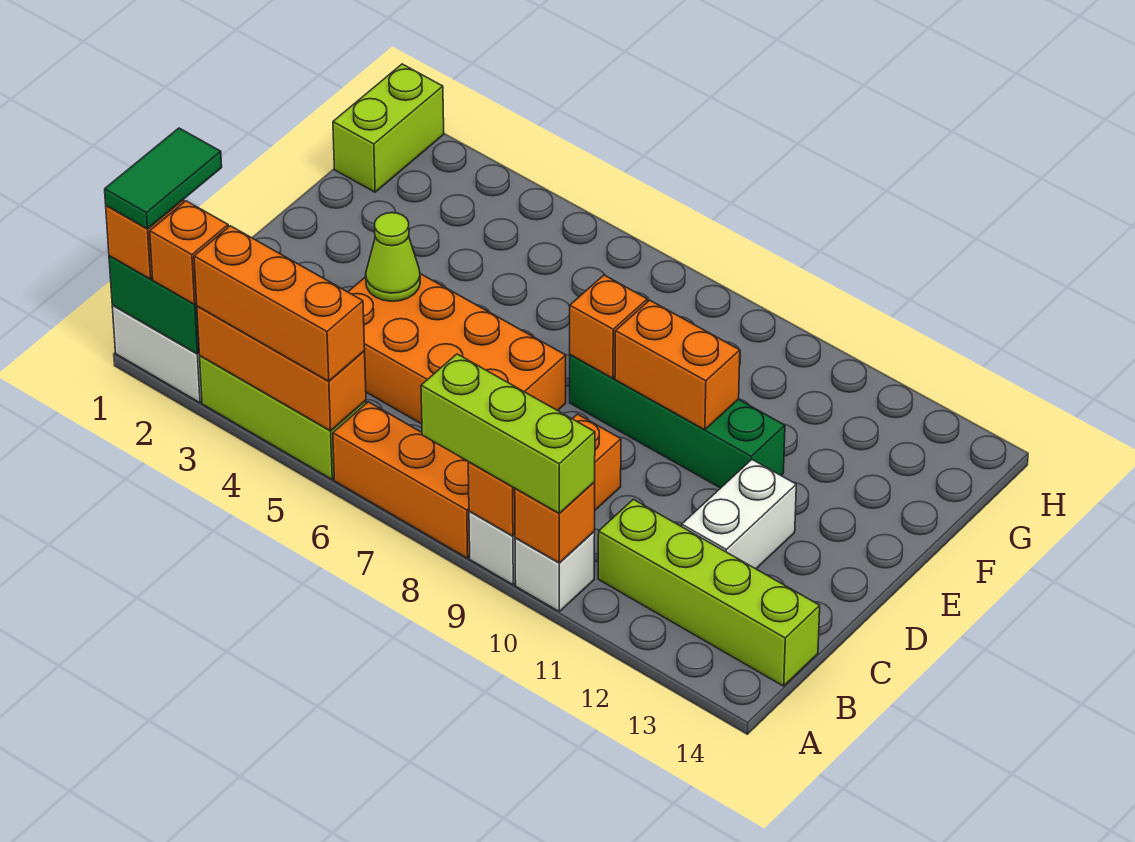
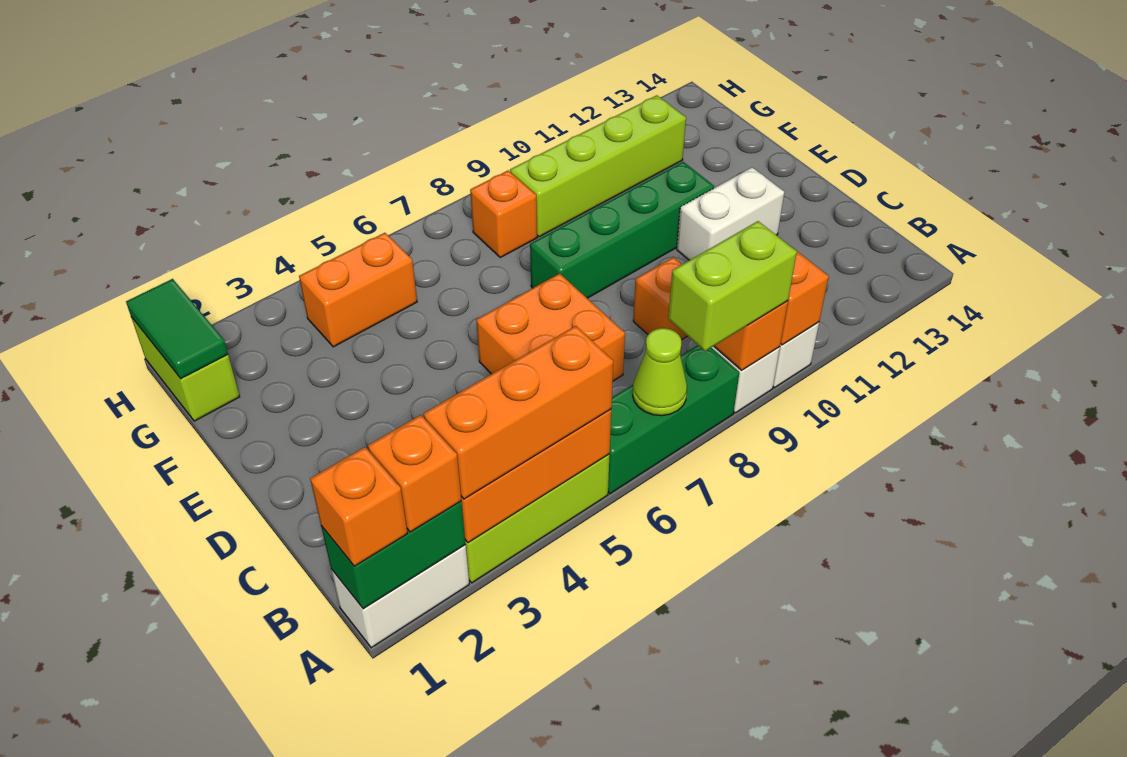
green 1x2 tile [105,128,222,229] -> green 1x2 tile moved to [126,279,228,379]
orange 1x3 brick [333,402,470,558] -> green 1x3 brick [608,345,739,494]
lime 1x3 brick [421,354,595,513] -> lime 1x2 brick [668,221,797,351]
lime 1x4 brick [598,499,820,686] -> lime 1x4 brick moved to [510,95,686,237]
orange 2x4 brick [348,274,566,424] -> orange 2x2 brick [476,274,625,381]
white 1x2 brick [682,460,796,569] -> white 1x2 brick turned to [677,167,784,260]
lime 1x1 cone [366,213,420,301] -> lime 1x1 cone moved to [633,328,687,416]
orange 1x1 brick [570,275,647,378] -> orange 1x1 brick moved to [470,171,537,257]
orange 1x2 brick [615,300,740,430] -> orange 1x2 brick moved to [299,233,417,347]

